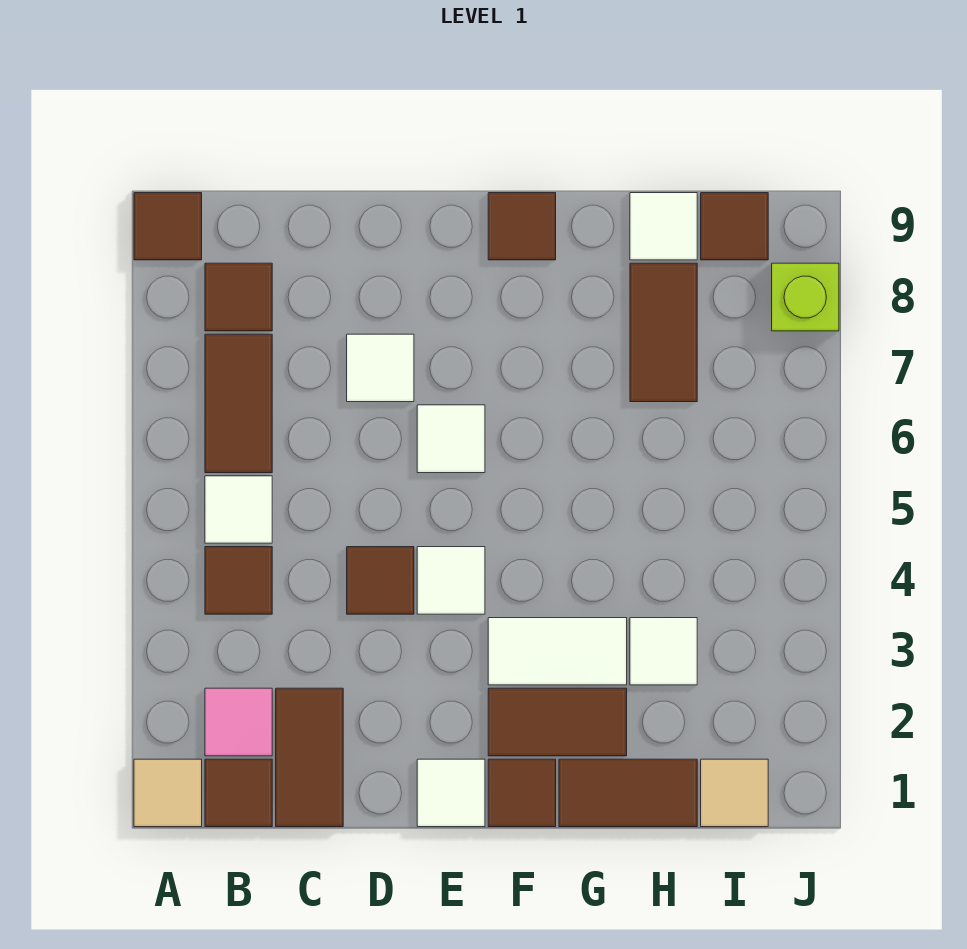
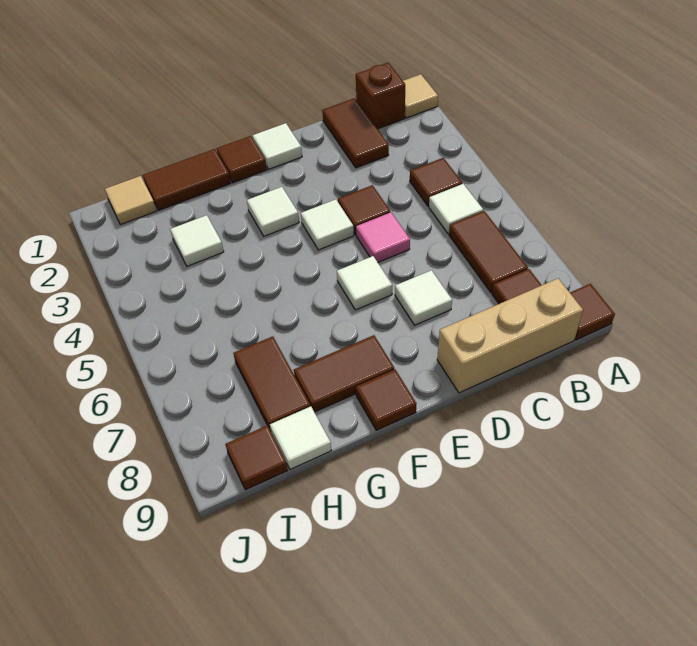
brown 1x1 tile [205,759,272,827] -> brown 1x1 brick [356,63,405,129]
pink 1x1 tile [205,688,272,756] -> pink 1x1 tile moved to [356,212,410,262]
none -> tan 1x3 brick [437,278,583,393]
brown 1x2 tile [488,688,627,756] -> brown 1x2 tile moved to [294,335,394,412]
white 1x2 tile [488,618,627,685] -> white 1x1 tile [247,187,299,236]
lime 1x1 brick [772,263,839,331] -> none

